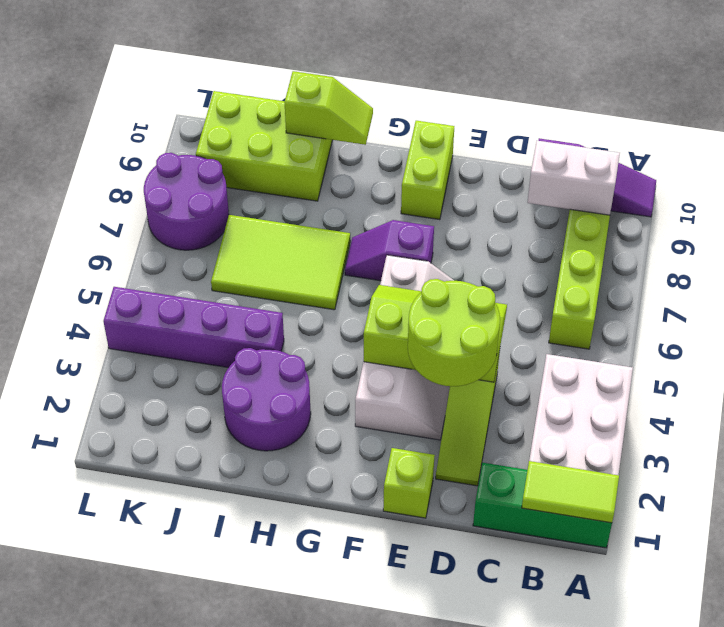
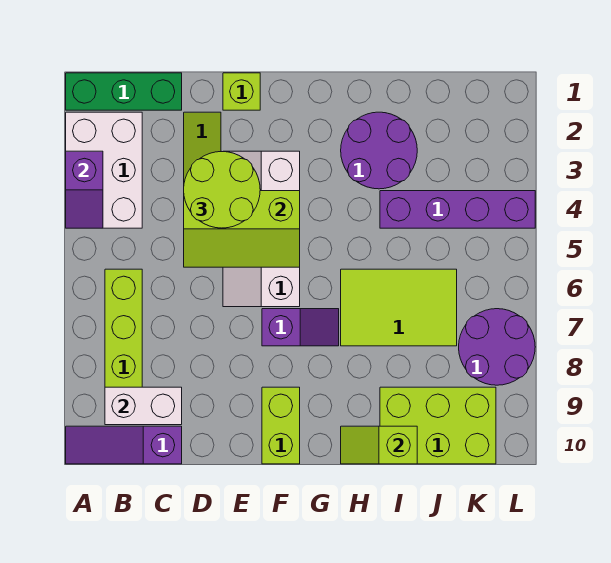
lime 1x2 tile [522,461,619,523] -> none
none -> purple 1x2 slope [66,151,103,228]

